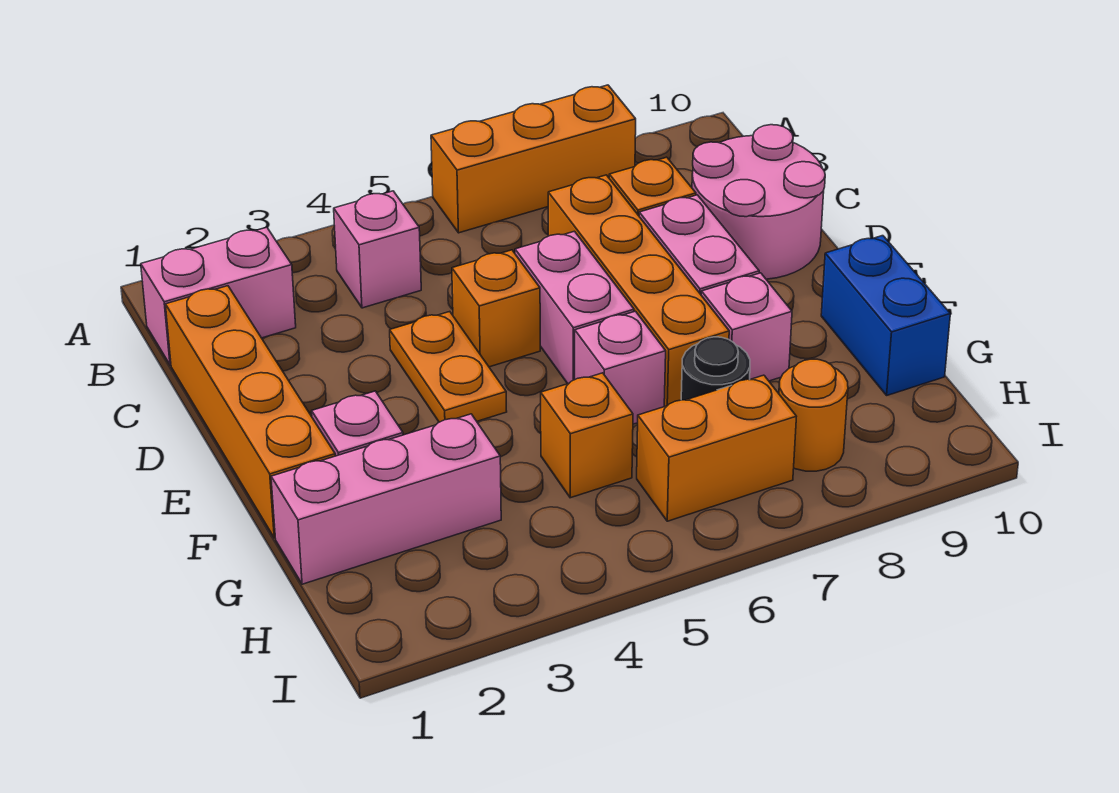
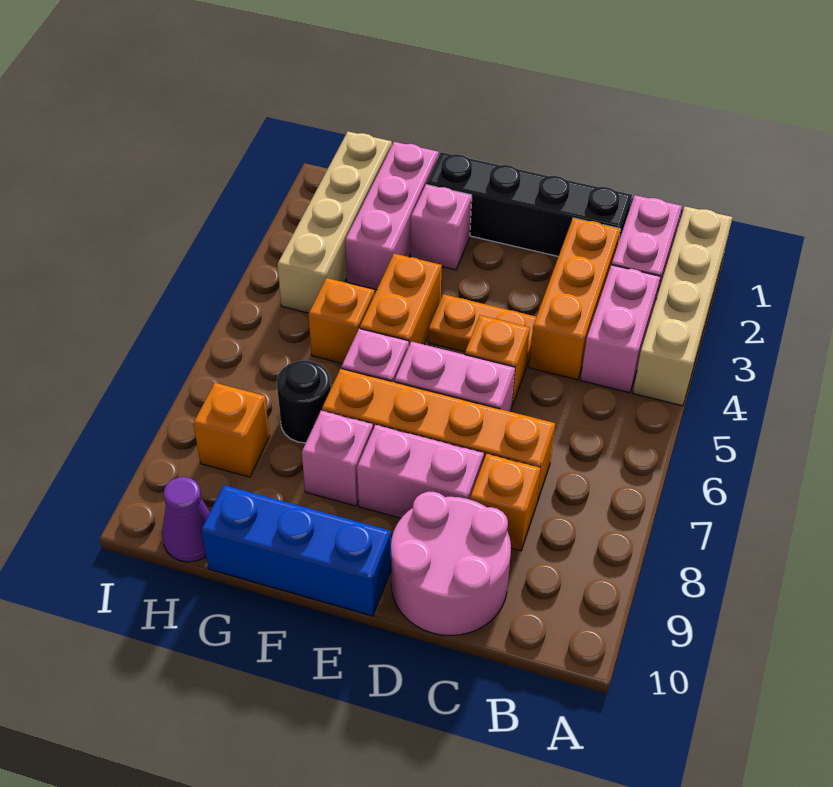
none -> tan 1x4 brick [633,206,733,406]
orange 1x3 brick [431,85,636,233] -> orange 1x3 brick moved to [529,218,621,380]
pink 1x1 brick [334,191,421,308] -> pink 1x2 brick [581,265,661,393]
orange 1x4 brick [166,286,335,538] -> black 1x4 brick [426,152,632,257]
blue 1x2 brick [821,236,950,395] -> blue 1x3 brick [201,485,391,616]
none -> tan 1x4 brick [277,132,392,313]
orange 1x2 brick [637,375,796,521] -> orange 1x2 brick moved to [360,254,442,345]
orange 1x1 round brick [779,359,848,471] -> orange 1x1 brick [193,383,270,477]
none -> purple 1x1 cone [162,477,210,562]

